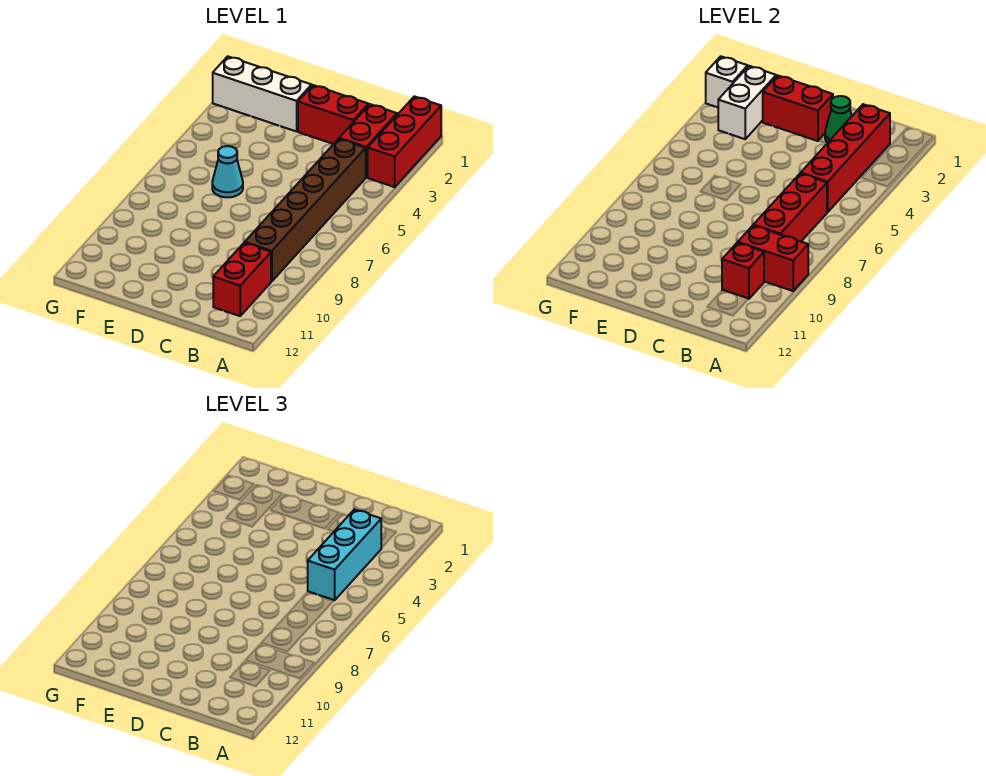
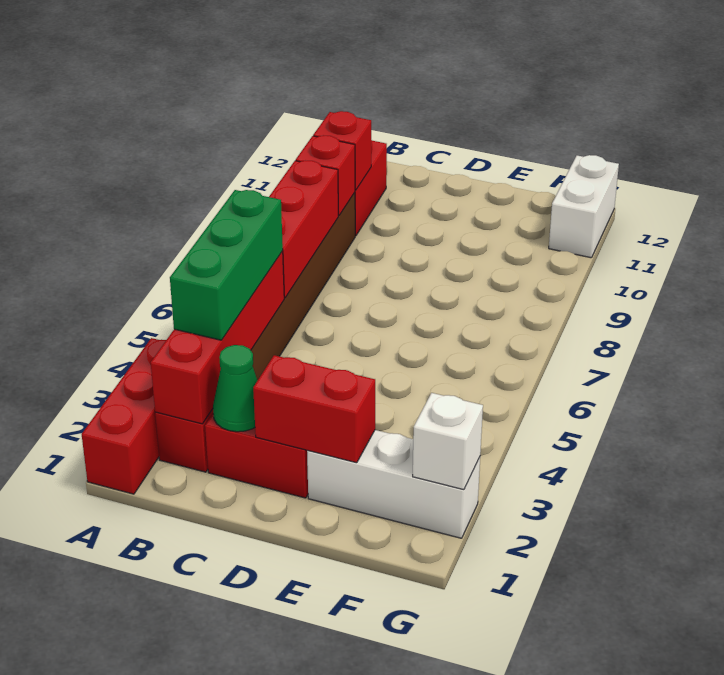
red 1x2 brick [738,226,808,291] -> red 1x1 brick [296,135,355,216]
cyan 1x3 brick [308,510,381,600] -> green 1x3 brick [170,190,283,340]
cyan 1x1 cone [212,146,243,197] -> none
white 1x2 brick [718,66,776,139] -> white 1x2 brick moved to [549,155,619,258]

